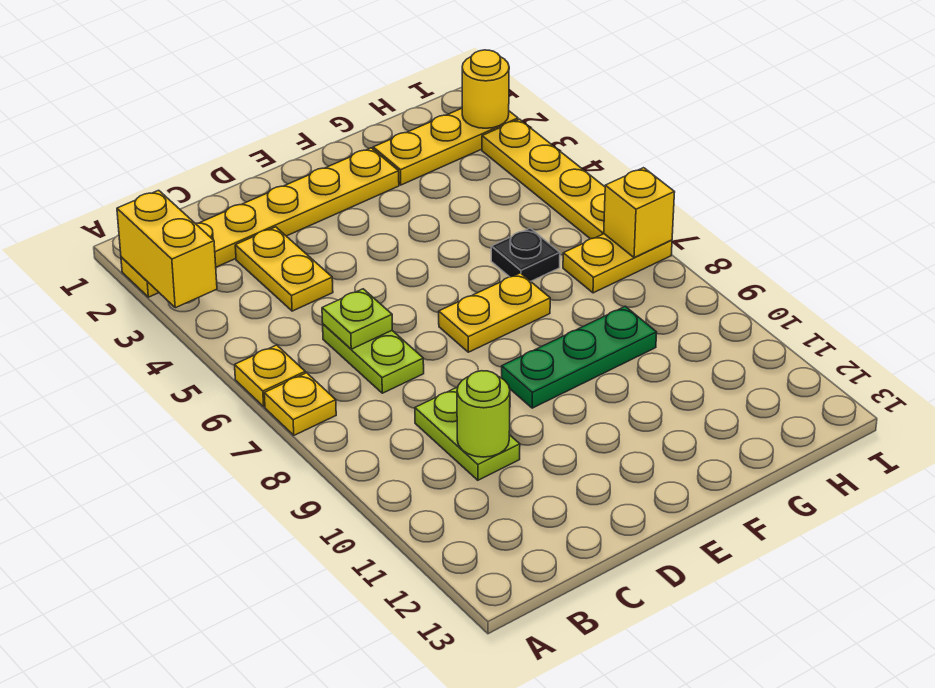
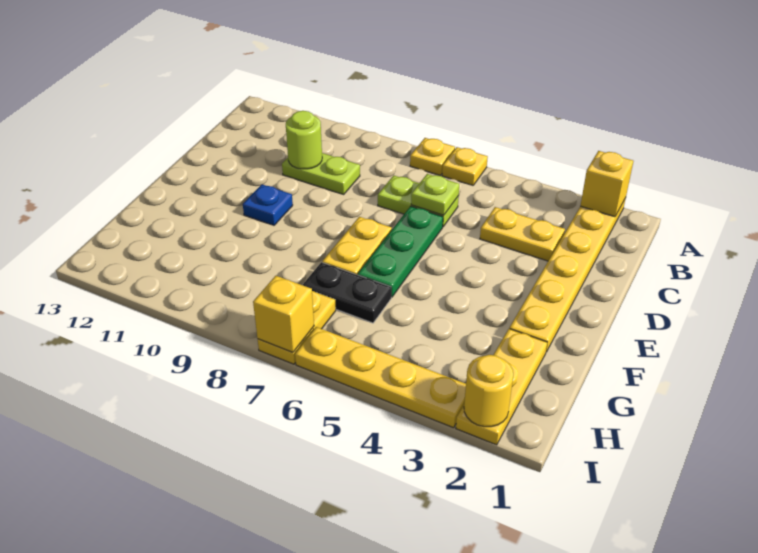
yellow 1x2 brick [117,190,217,308] -> yellow 1x1 brick [580,151,633,217]
green 1x3 plate [502,306,657,408] -> green 1x3 plate moved to [358,206,443,297]
none -> blue 1x1 plate [243,184,293,225]
black 1x1 plate [491,228,560,281] -> black 1x2 plate [303,262,391,323]

